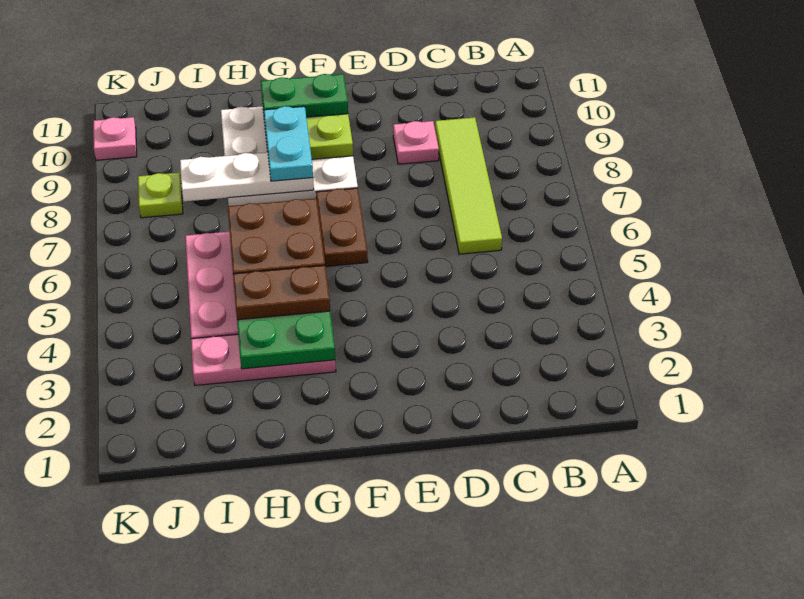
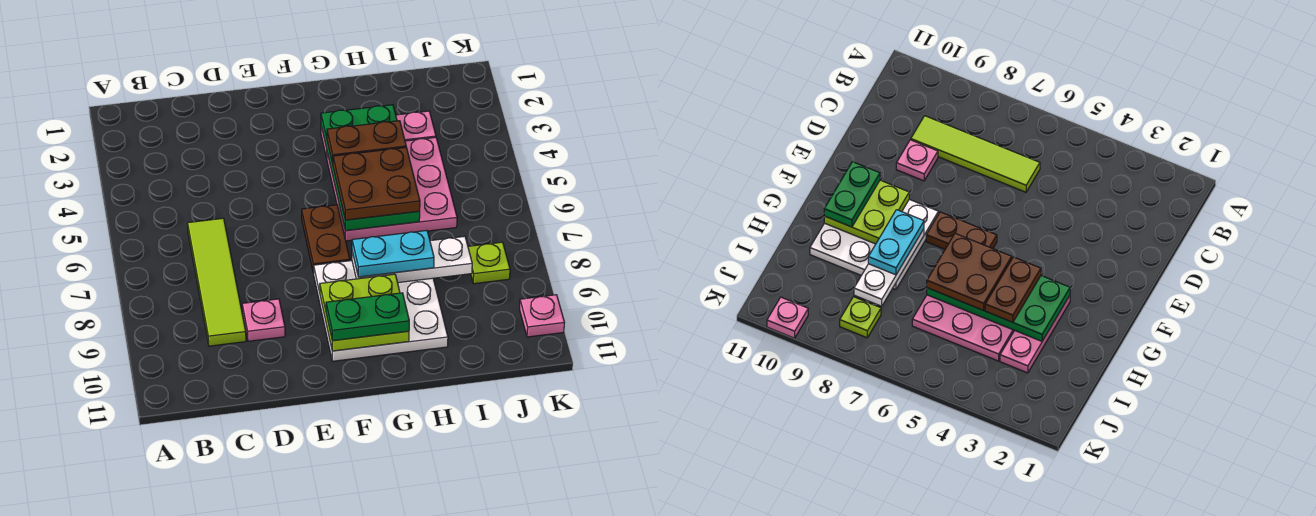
cyan 1x2 plate [264,106,313,181] -> cyan 1x2 plate turned to [352,231,434,277]

